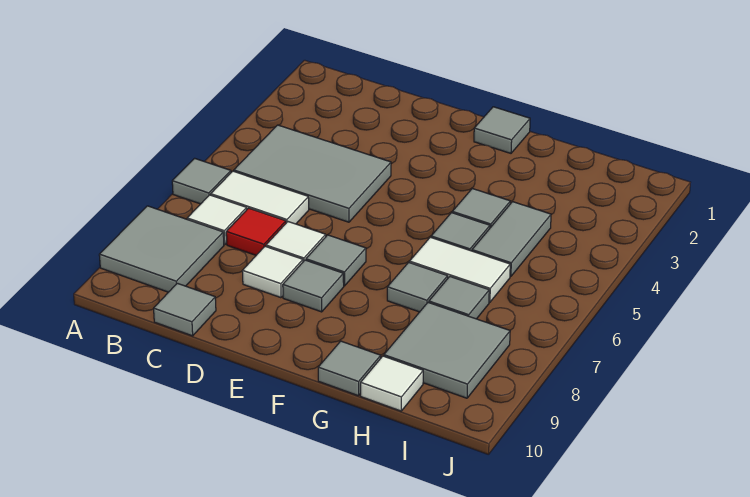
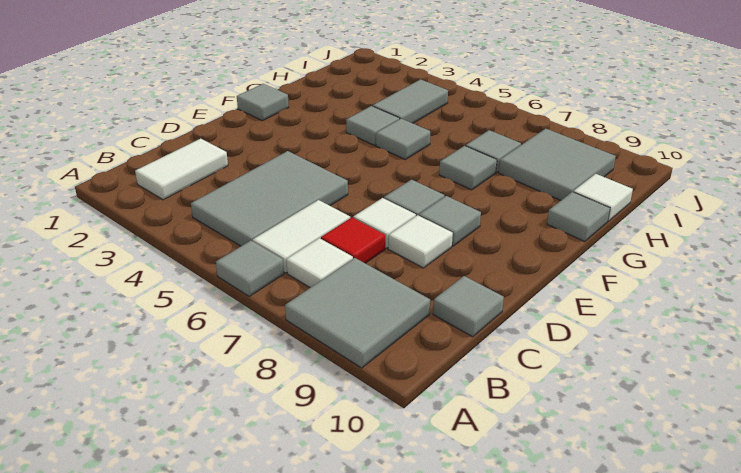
white 1x2 tile [410,237,510,302] -> white 1x2 tile moved to [135,139,228,200]
grey 1x2 tile [472,202,551,277] -> grey 1x2 tile turned to [373,79,448,123]

